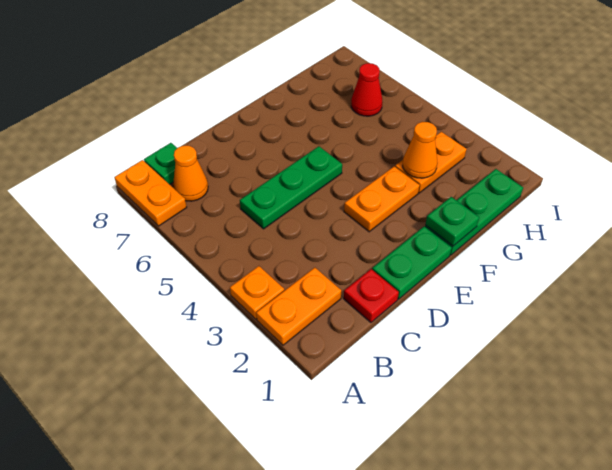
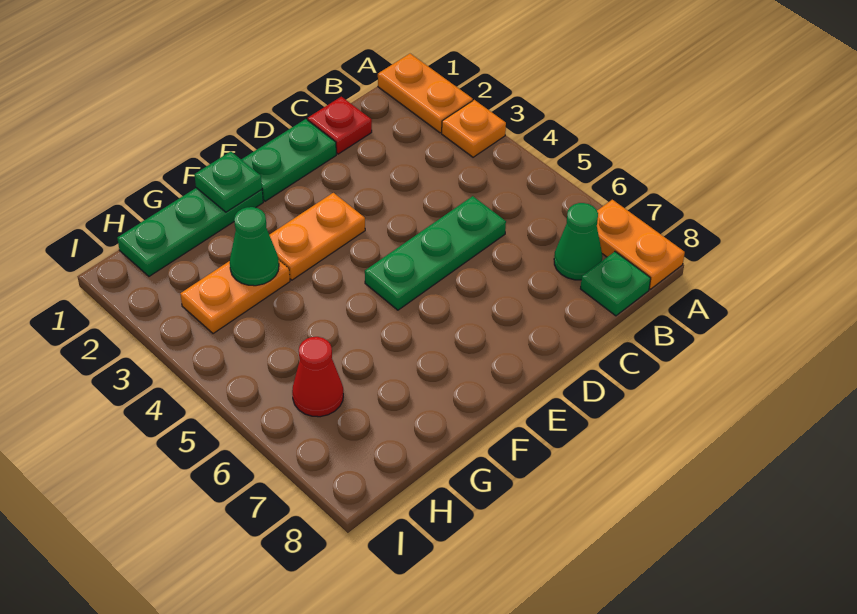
orange 1x2 plate [256,268,341,345] -> orange 1x2 plate turned to [378,54,473,133]
orange 1x1 cone [173,146,208,201] -> green 1x1 cone [554,203,602,280]
orange 1x1 cone [403,122,437,178] -> green 1x1 cone [230,207,279,286]

